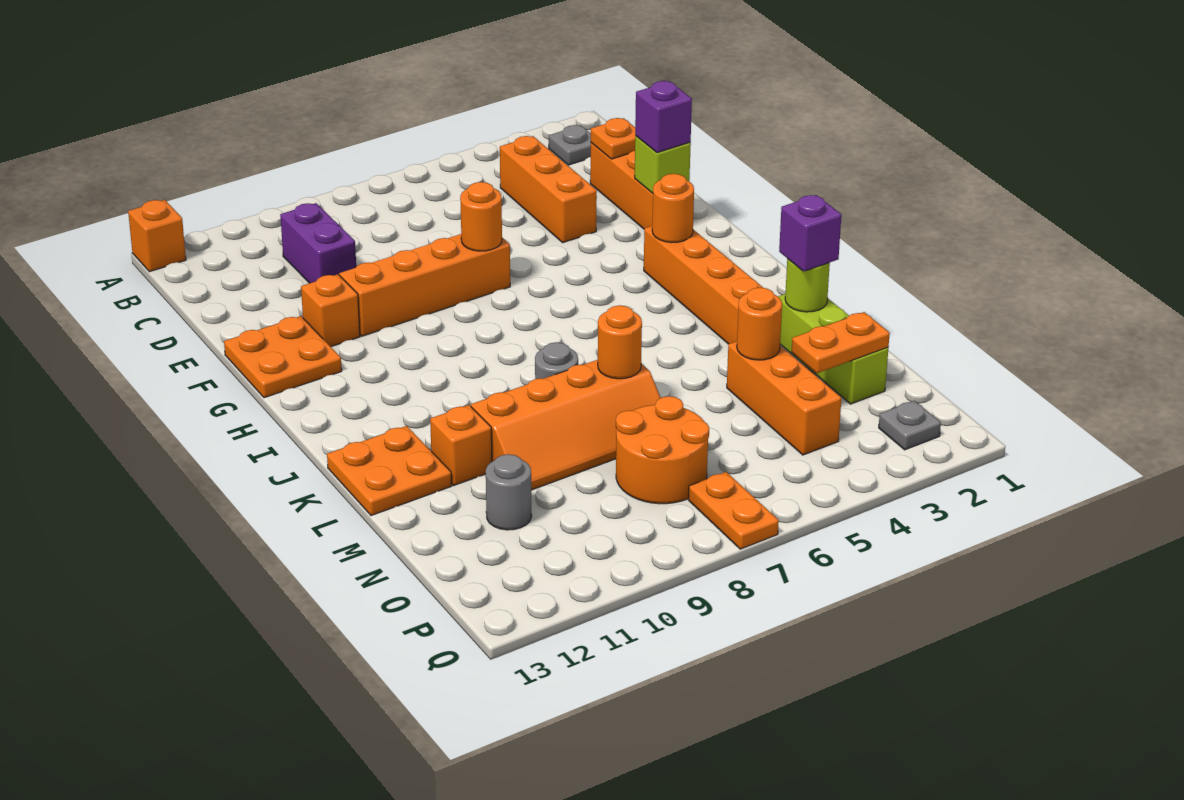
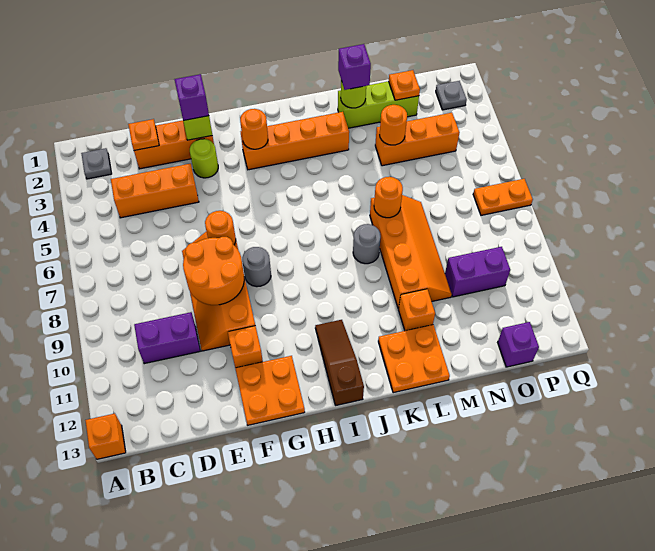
none -> lime 1x1 round brick [190,139,218,178]
none -> brown 1x3 slope [315,320,364,405]
orange 1x2 plate [791,312,890,373] -> orange 1x1 plate [389,70,420,100]
orange 2x2 round brick [616,396,709,504] -> orange 2x2 round brick moved to [183,237,244,305]
none -> purple 1x2 brick [445,247,510,297]
grey 1x1 round brick [486,454,532,530] -> grey 1x1 round brick moved to [242,247,271,287]
none -> purple 1x1 brick [498,322,539,367]

